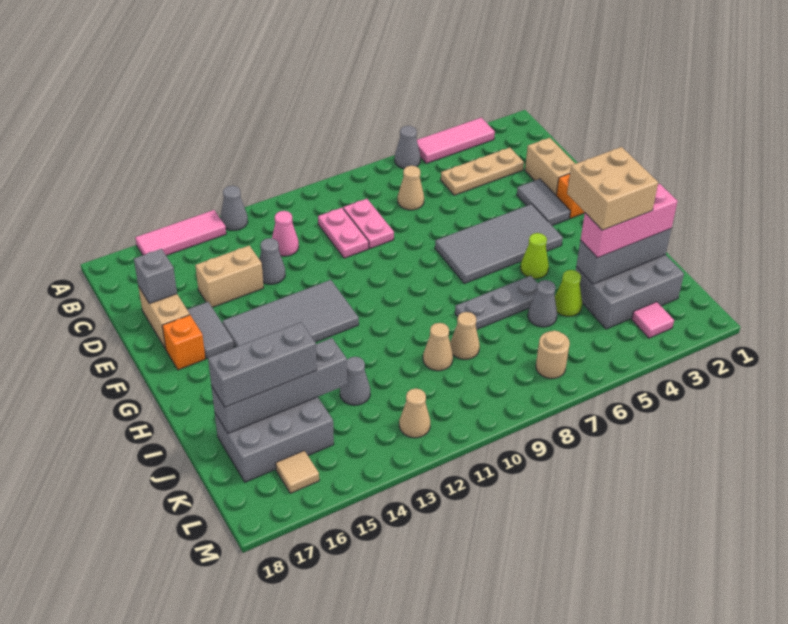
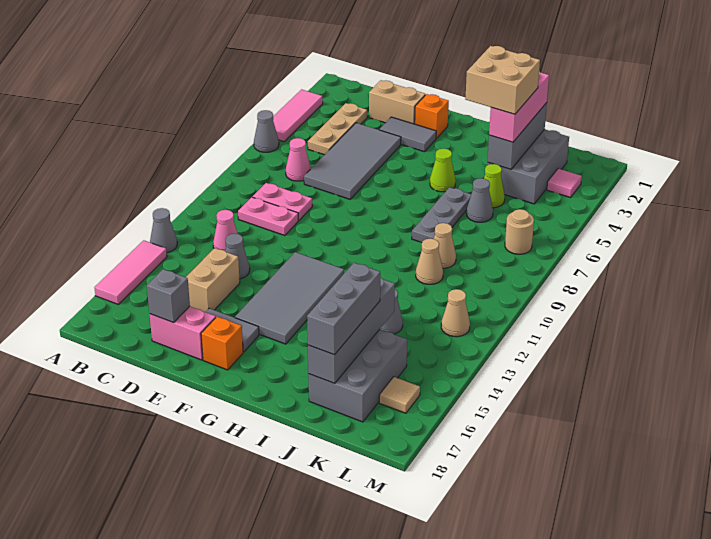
tan 1x1 cone [398,166,424,210] -> pink 1x1 cone [286,138,311,181]
tan 1x2 brick [138,286,190,349] -> pink 1x2 brick [150,306,216,360]
grey 2x4 tile [435,204,563,284] -> grey 2x4 tile moved to [304,123,401,199]

